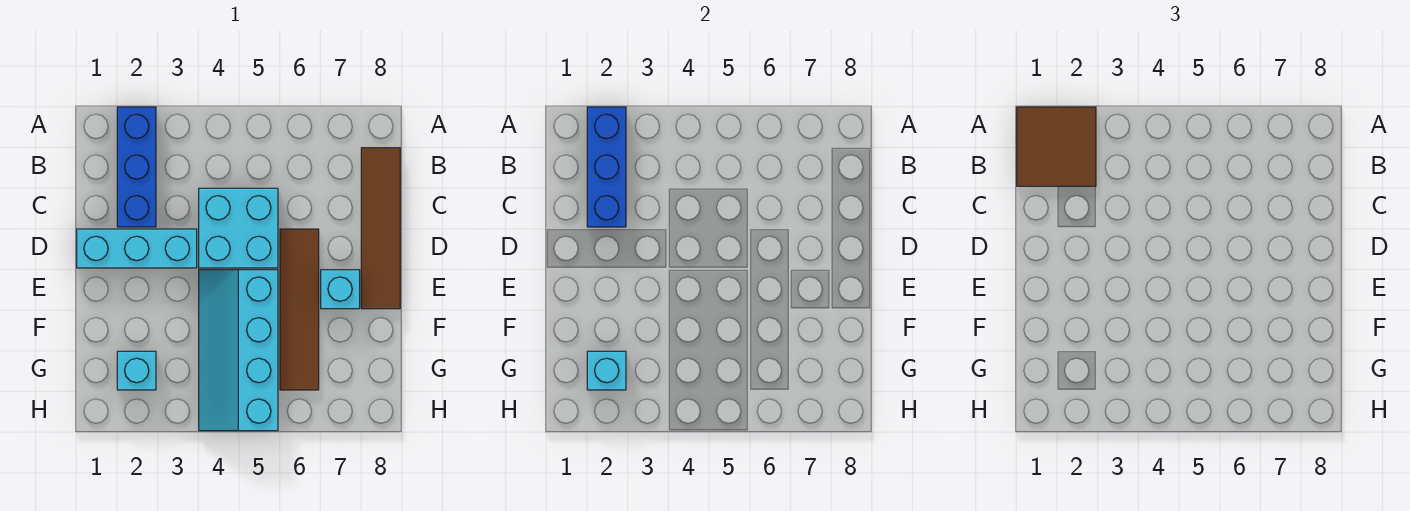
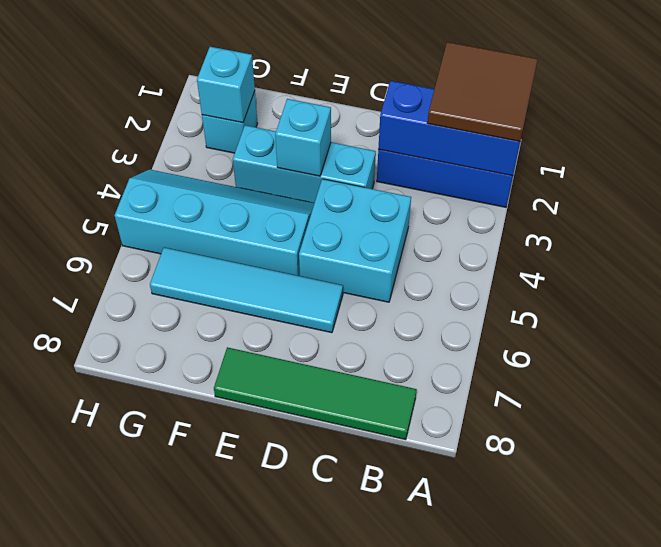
brown 1x4 tile [361,148,400,309] -> green 1x4 tile [214,347,417,440]
cyan 1x3 brick [77,229,197,268] -> cyan 1x3 brick turned to [233,125,376,203]
brown 1x4 tile [280,229,319,390] -> cyan 1x4 tile [150,248,343,333]
cyan 1x1 brick [321,270,360,309] -> cyan 1x1 brick moved to [275,99,331,176]

